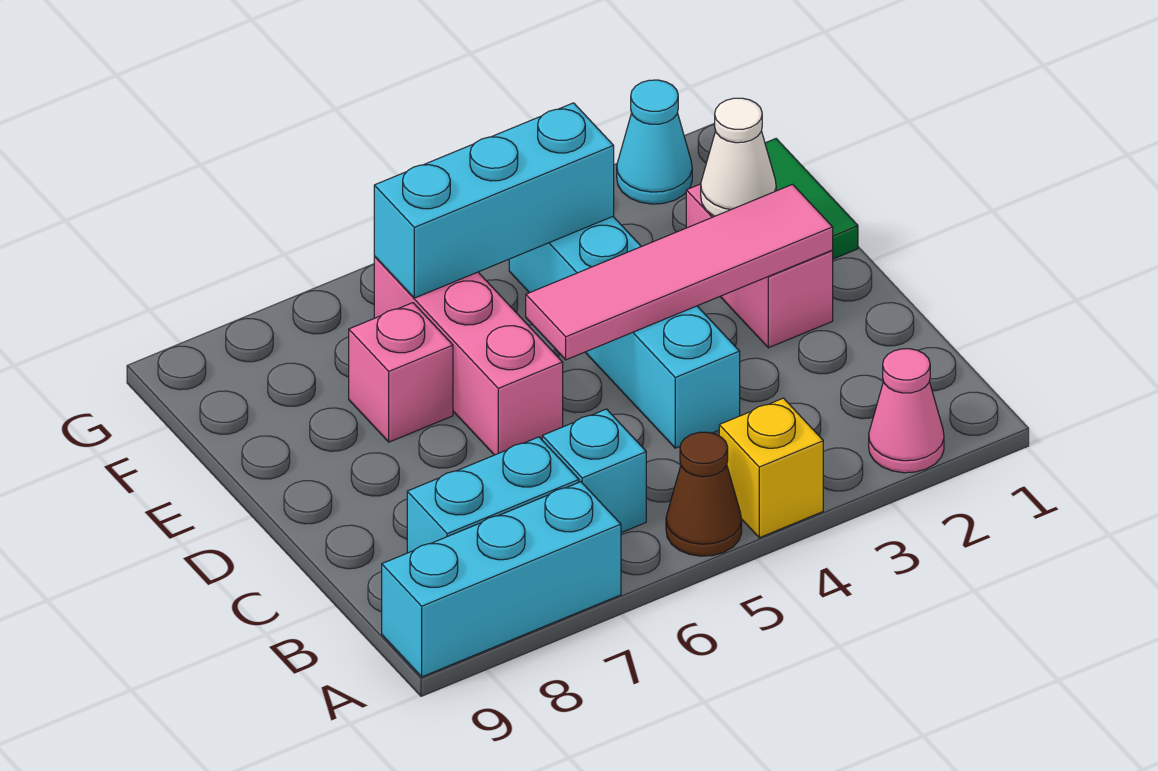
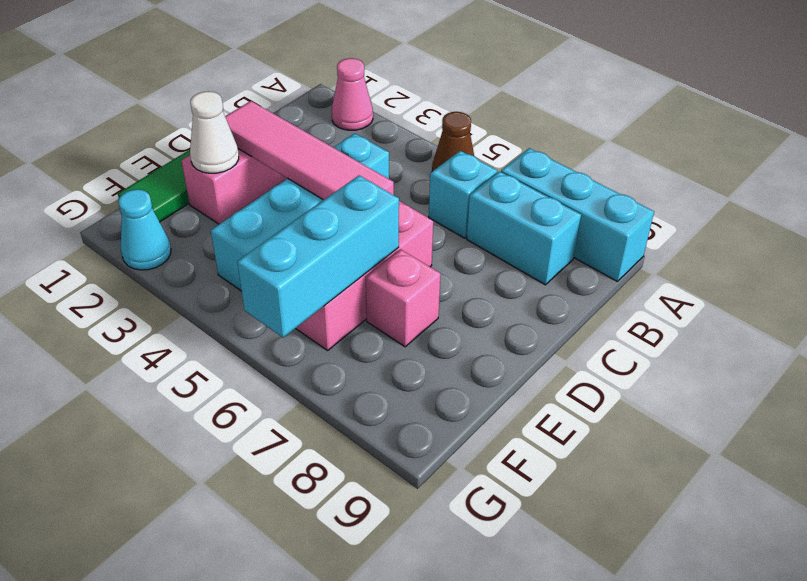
yellow 1x1 brick [719,398,823,538] -> none
cyan 1x3 brick [374,103,614,298] -> cyan 1x3 brick turned to [237,176,399,337]

